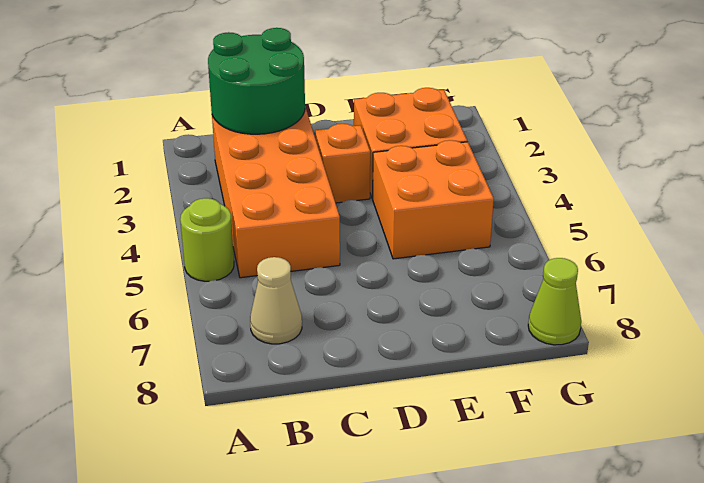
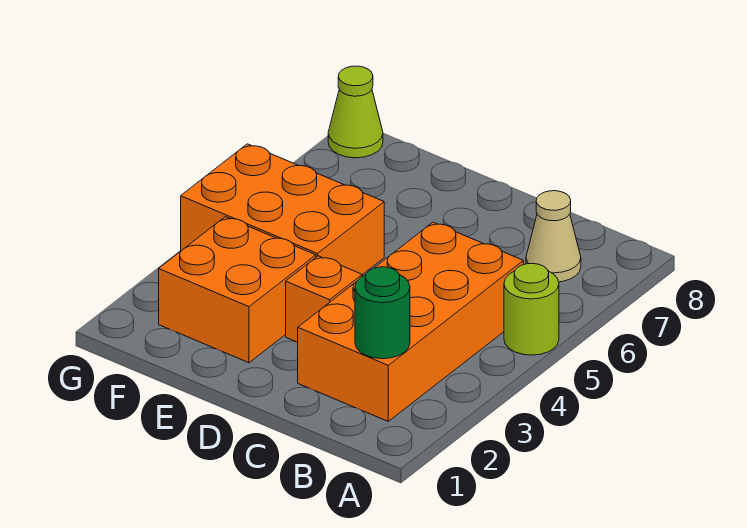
green 2x2 round brick [208,28,305,134] -> green 1x1 round brick [355,267,410,359]
orange 2x2 brick [373,140,494,259] -> orange 2x3 brick [181,144,384,275]

